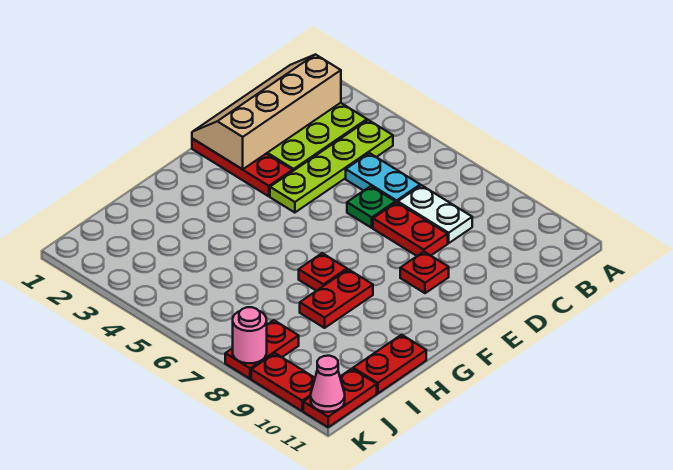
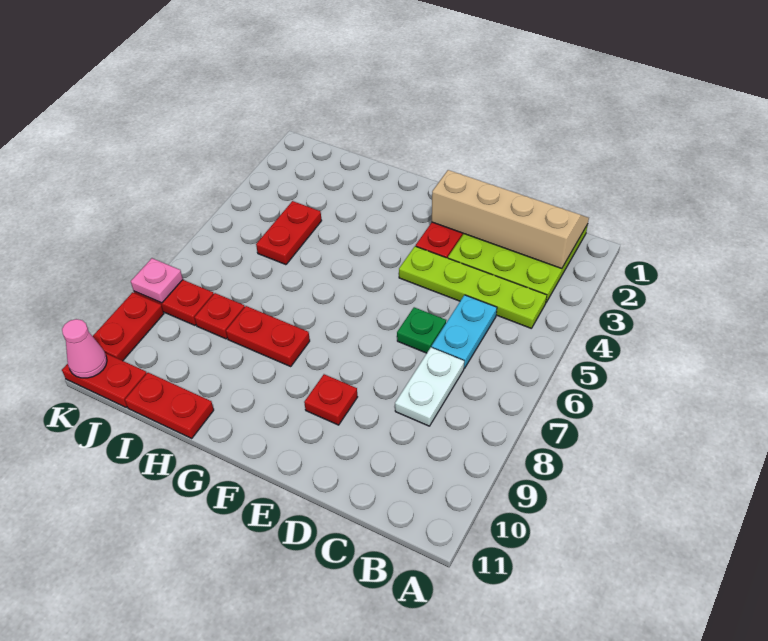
red 1x2 plate [373,202,448,256] -> red 1x2 plate moved to [256,201,322,265]
red 1x1 plate [299,253,347,291] -> red 1x1 plate moved to [194,293,245,339]
pink 1x1 round brick [233,307,267,363] -> pink 1x1 plate [131,258,183,303]

